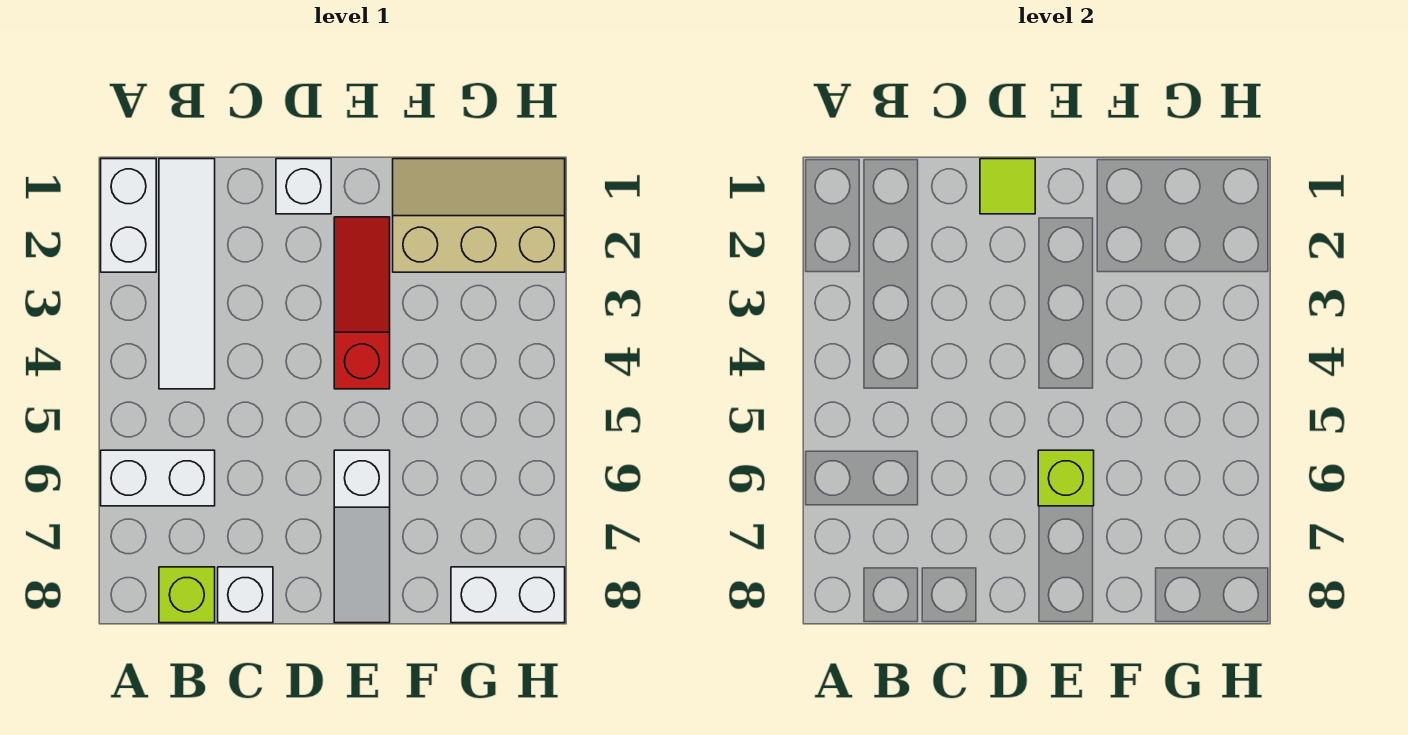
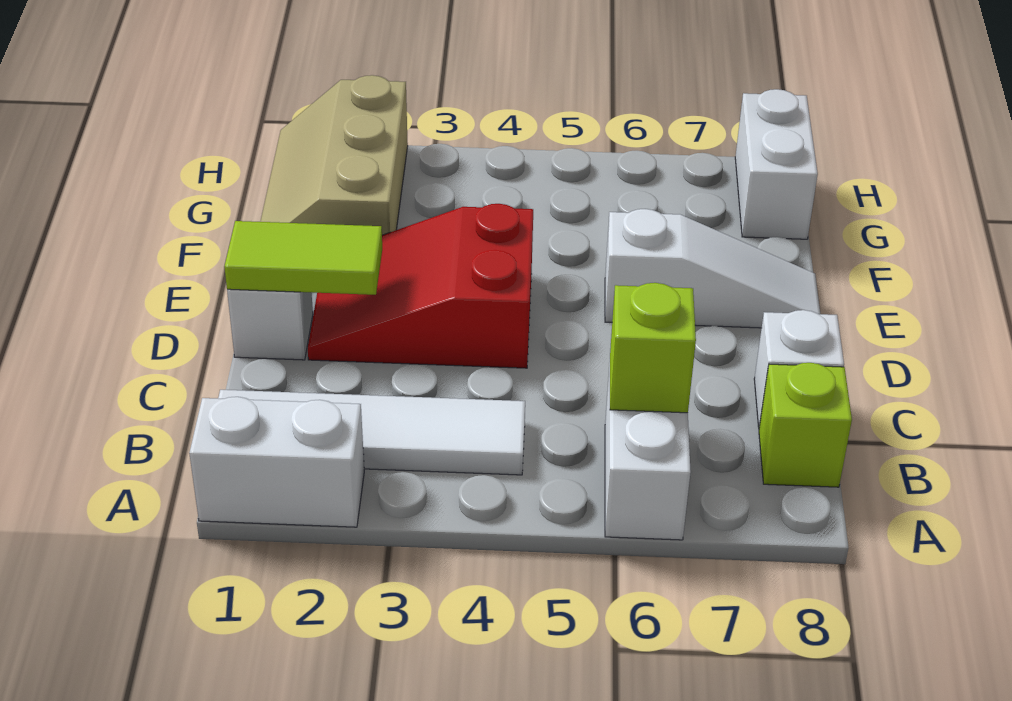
lime 1x1 tile [980,159,1035,214] -> lime 1x2 tile [224,221,382,295]
red 1x3 slope [334,217,390,389] -> red 2x3 slope [308,204,533,368]
lime 1x1 brick [1038,450,1094,506] -> lime 1x1 brick moved to [610,283,696,413]

